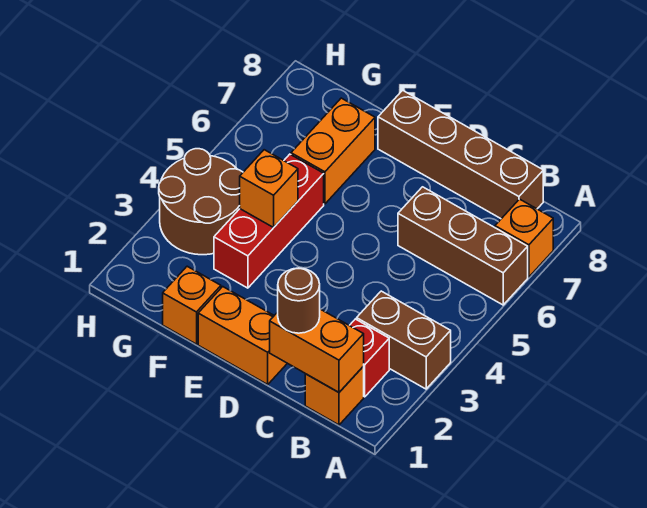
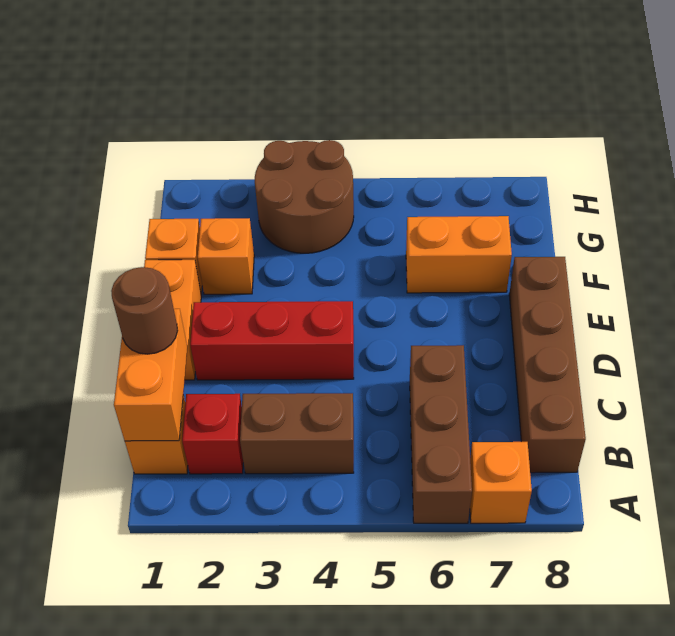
brown 1x2 brick [357,291,451,389] -> brown 1x2 brick turned to [240,393,354,474]
red 1x3 brick [214,154,324,288] -> red 1x3 brick moved to [190,301,354,380]
orange 1x1 brick [240,150,298,227] -> orange 1x1 brick moved to [198,218,254,294]

